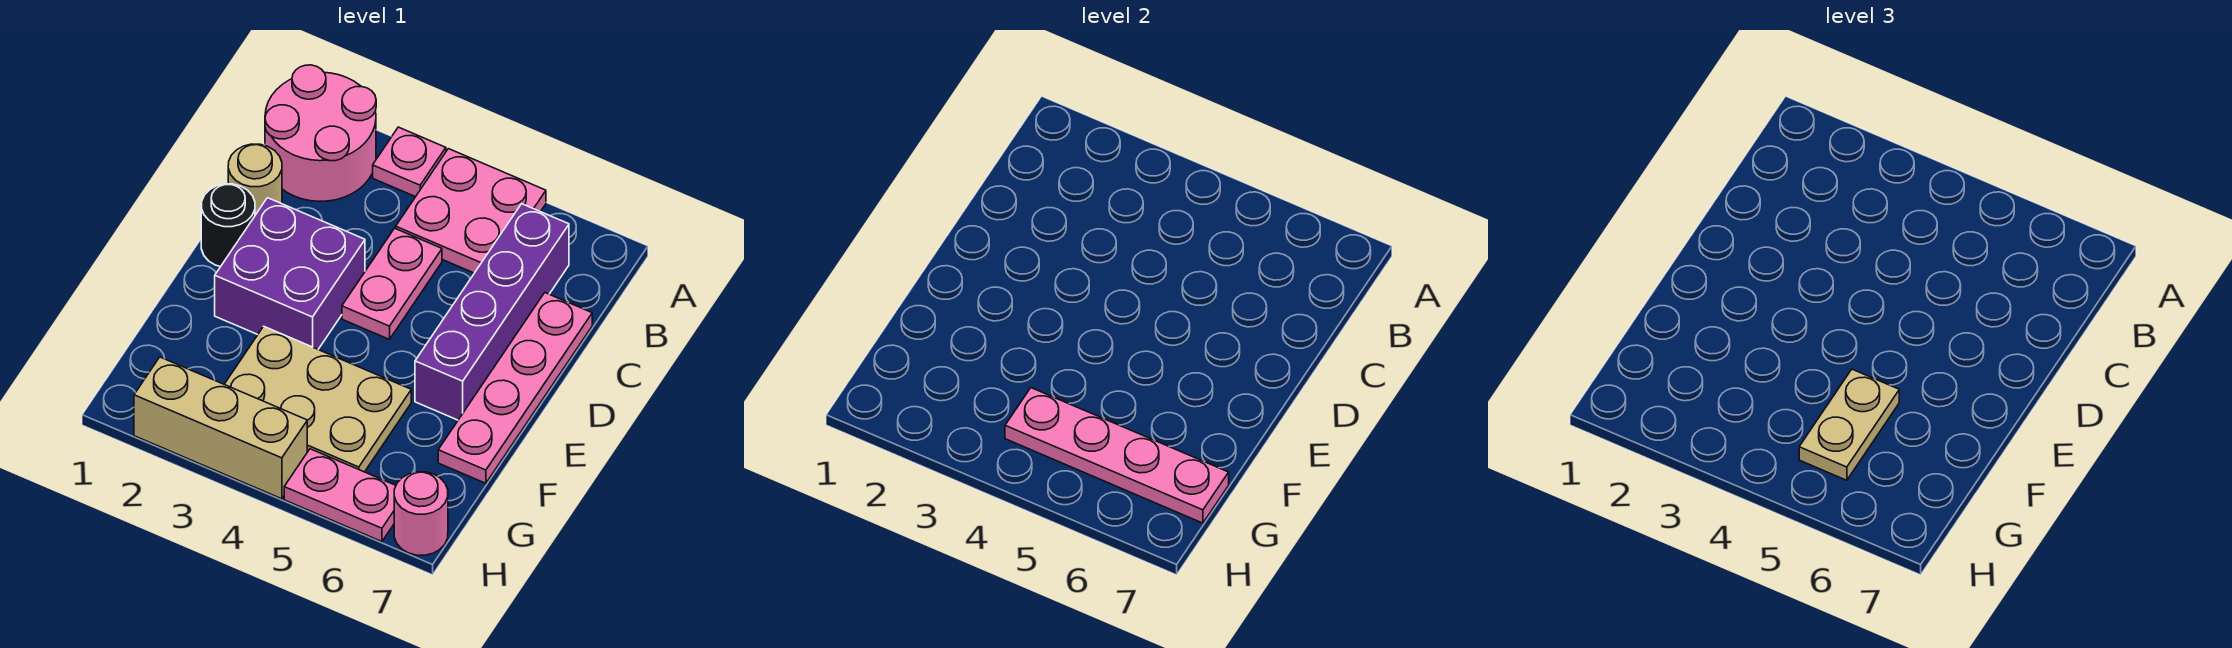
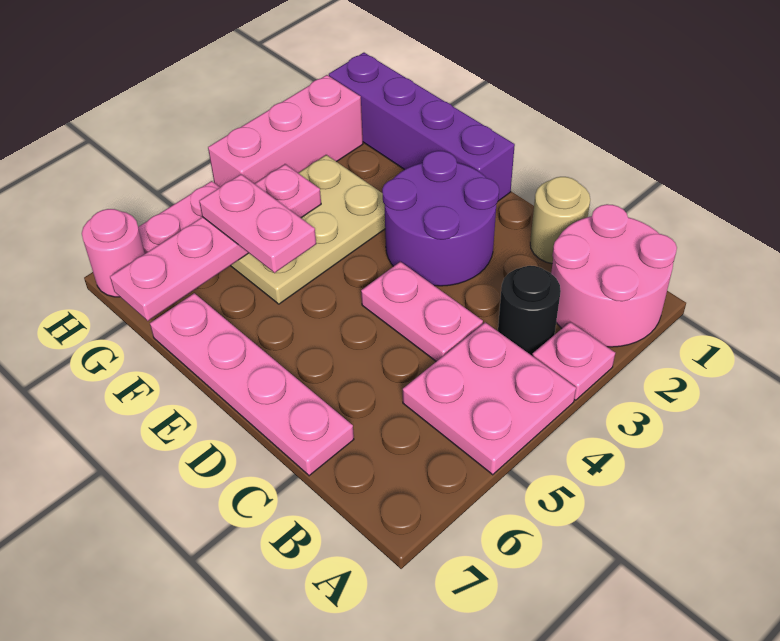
purple 1x4 brick [415,204,569,420] -> purple 1x4 brick moved to [329,53,515,201]
black 1x1 round brick [201,184,255,267] -> black 1x1 round brick moved to [498,266,561,355]
purple 2x2 brick [215,198,365,349] -> purple 2x2 round brick [382,151,499,286]
tan 1x2 plate [1799,369,1899,480] -> pink 1x2 plate [199,175,316,273]
tan 1x3 brick [134,357,307,499] -> pink 1x3 brick [208,75,363,187]

